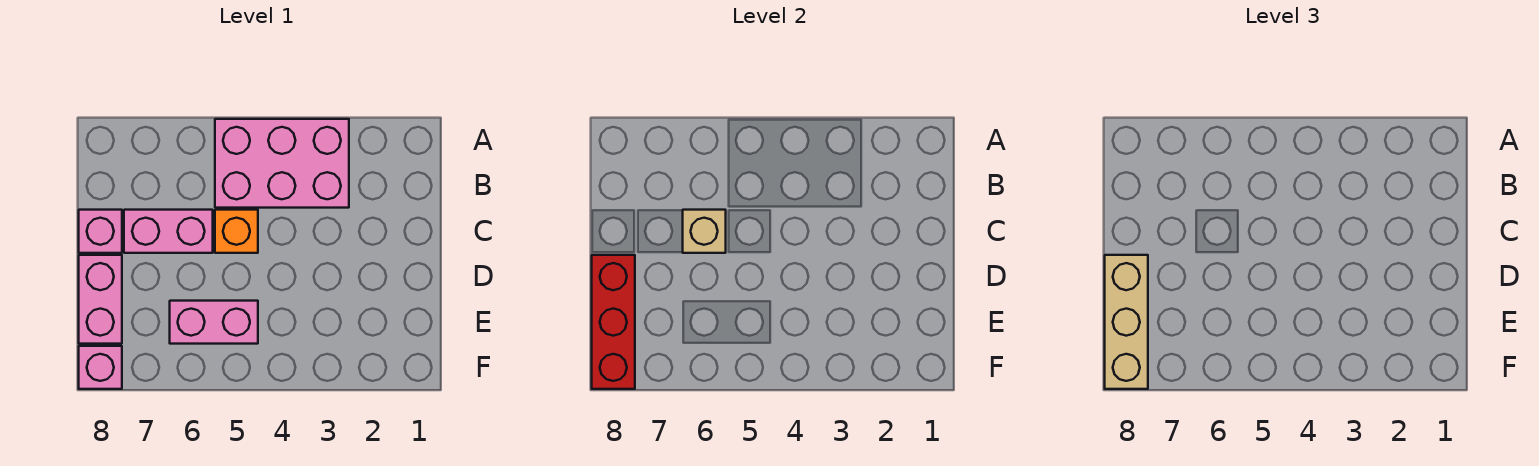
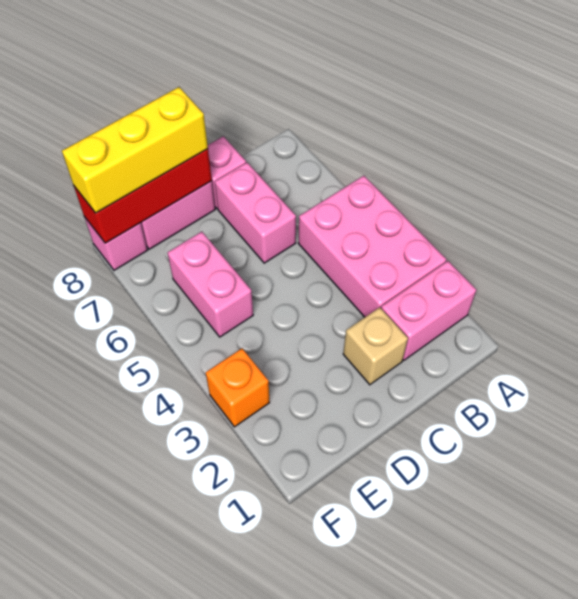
none -> pink 1x2 brick [381,261,476,360]
orange 1x1 brick [215,210,258,253] -> orange 1x1 brick moved to [206,348,270,427]
tan 1x1 brick [683,210,726,253] -> tan 1x1 brick moved to [343,307,408,385]
tan 1x3 brick [1105,255,1148,389] -> yellow 1x3 brick [62,87,208,213]

